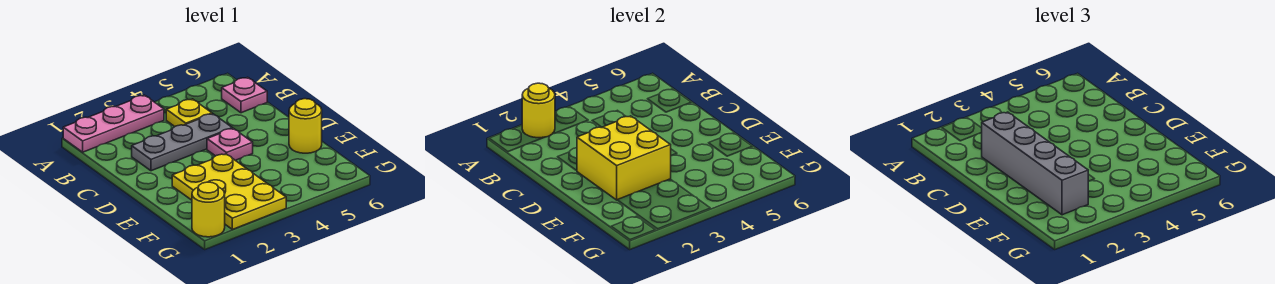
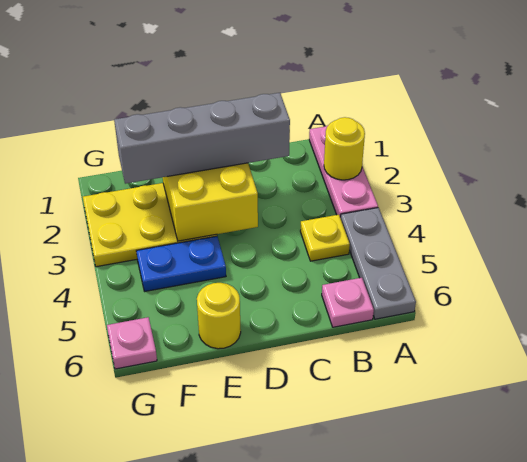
grey 1x3 plate [132,114,232,171] -> grey 1x3 plate moved to [341,208,416,319]
pink 1x1 plate [207,128,253,160] -> pink 1x1 plate moved to [107,317,157,369]
none -> blue 1x2 plate [137,236,226,291]
yellow 1x1 round brick [192,182,225,237] -> none

